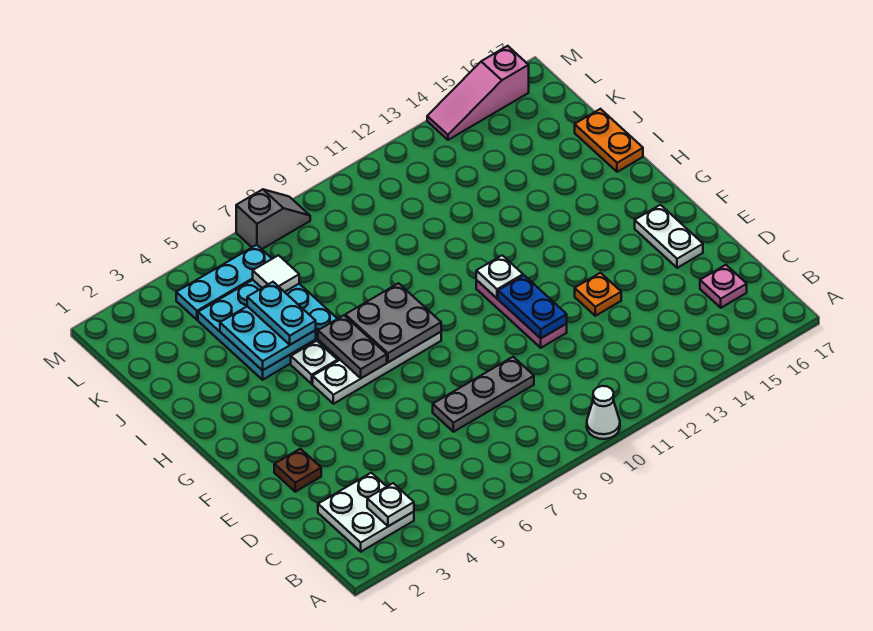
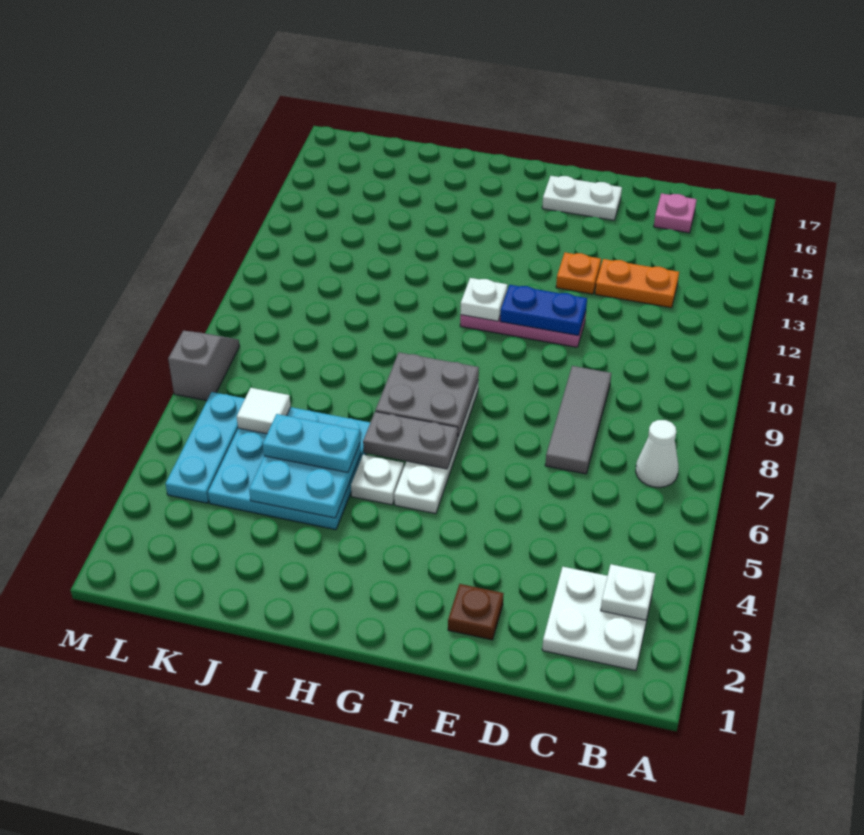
white 1x1 cone [587,386,620,439] -> white 1x1 cone moved to [636,420,678,487]
grey 1x3 plate [433,357,534,432] -> grey 1x3 tile [545,366,611,474]
orange 1x2 plate [575,109,643,172] -> orange 1x2 plate moved to [595,259,679,308]
pink 1x3 slope [427,46,529,140] -> none

